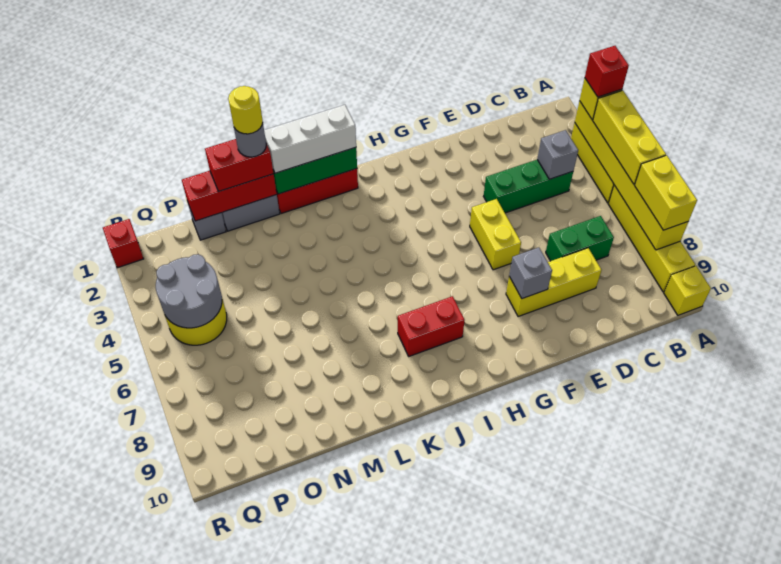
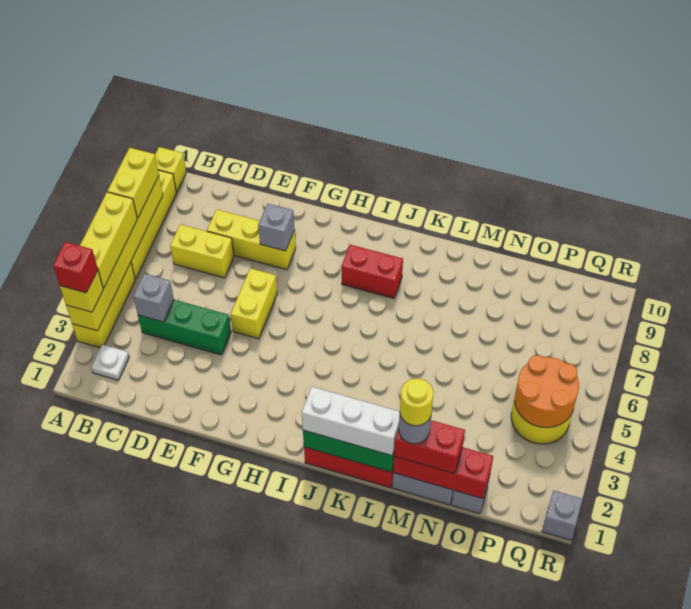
none -> white 1x1 plate [91,345,129,380]
green 1x2 brick [546,216,614,261] -> yellow 1x2 brick [170,224,234,278]
grey 2x2 round brick [156,254,222,328] -> orange 2x2 round brick [515,355,579,428]
red 1x1 brick [103,219,144,268] -> grey 1x1 brick [542,491,583,540]

